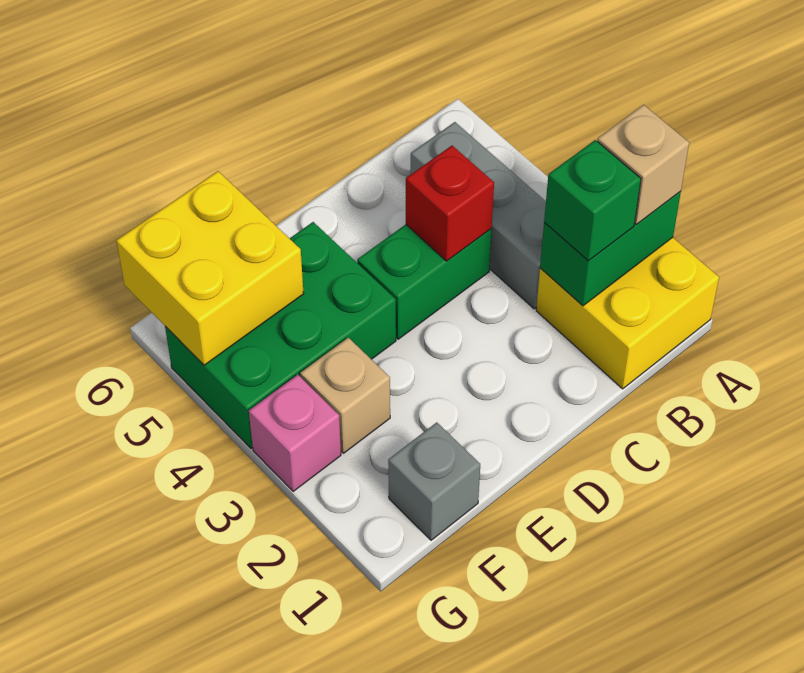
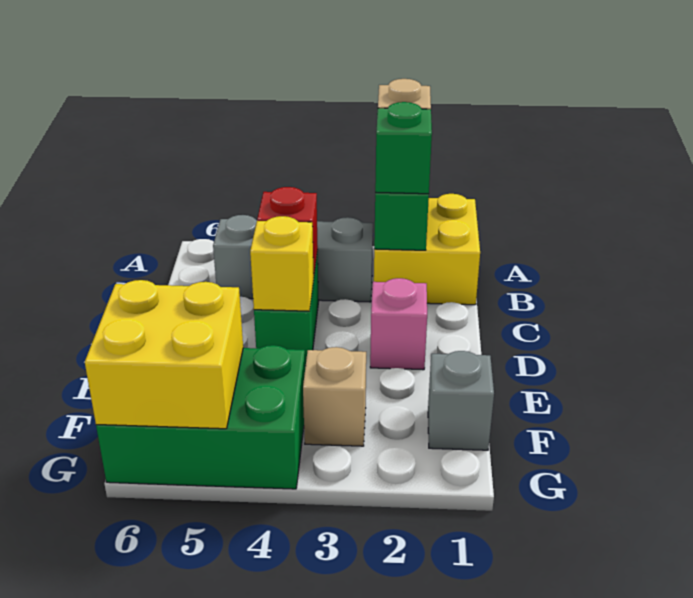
none -> yellow 1x1 brick [250,216,314,311]
green 2x3 brick [165,222,396,449] -> green 2x3 brick turned to [96,345,305,489]
pink 1x1 brick [249,375,341,491] -> pink 1x1 brick moved to [370,278,427,370]

